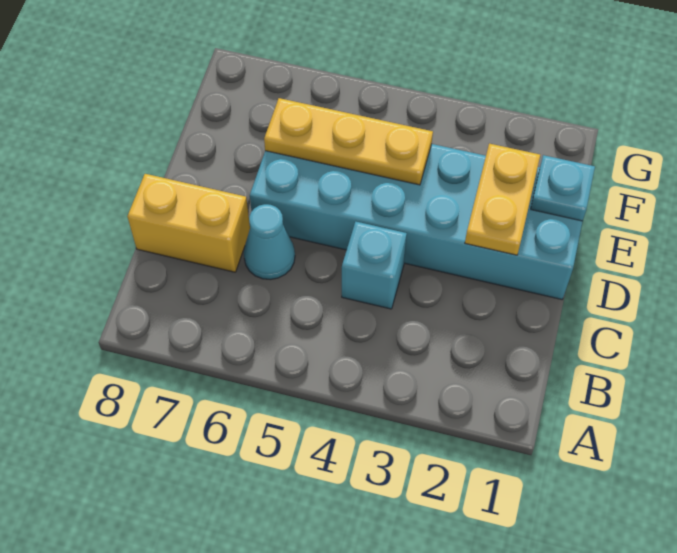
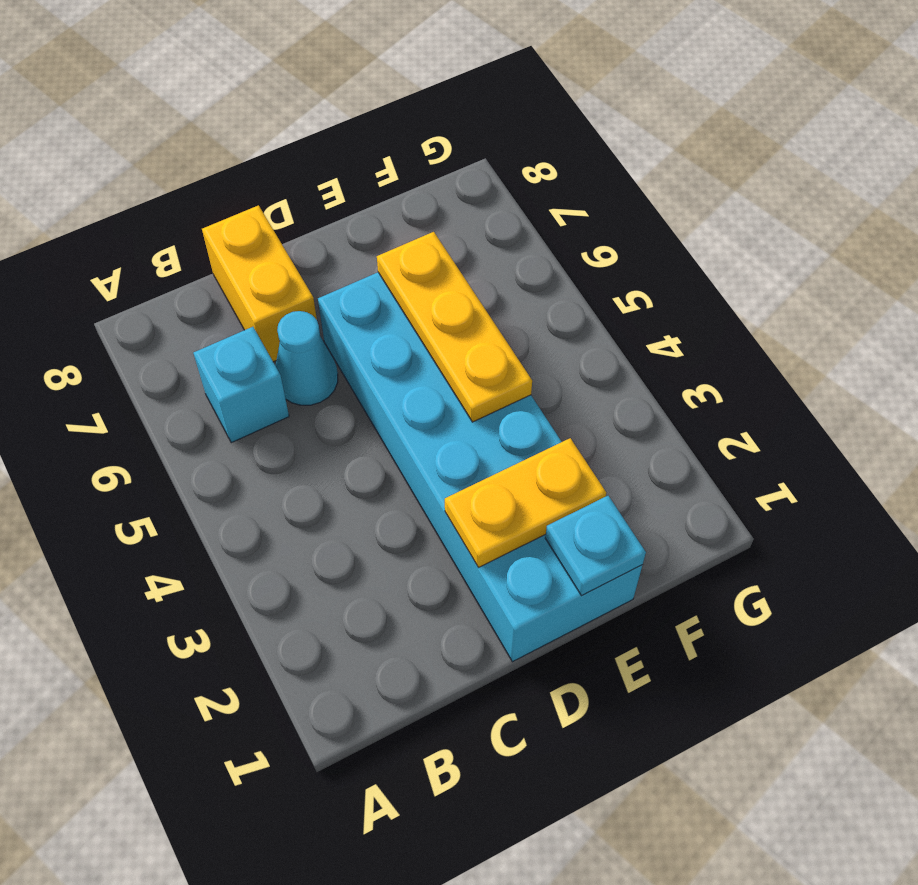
cyan 1x1 brick [342,222,407,309] -> cyan 1x1 brick moved to [194,327,289,443]

